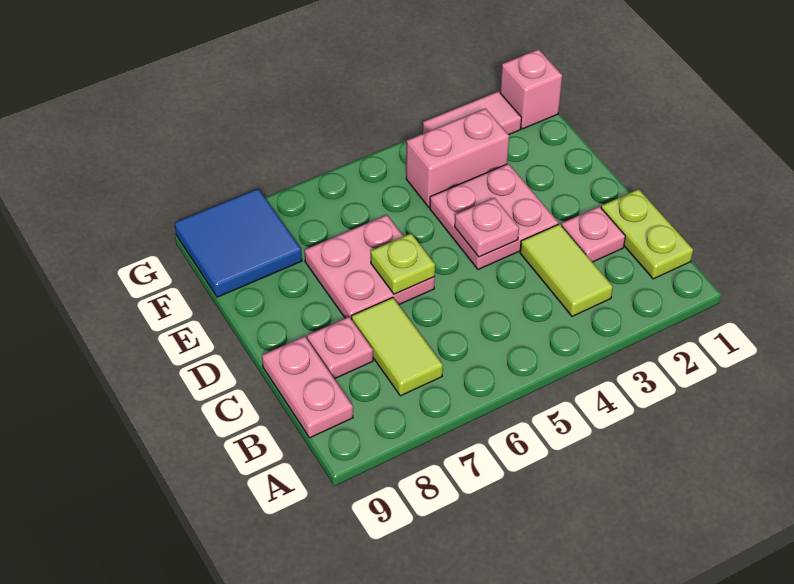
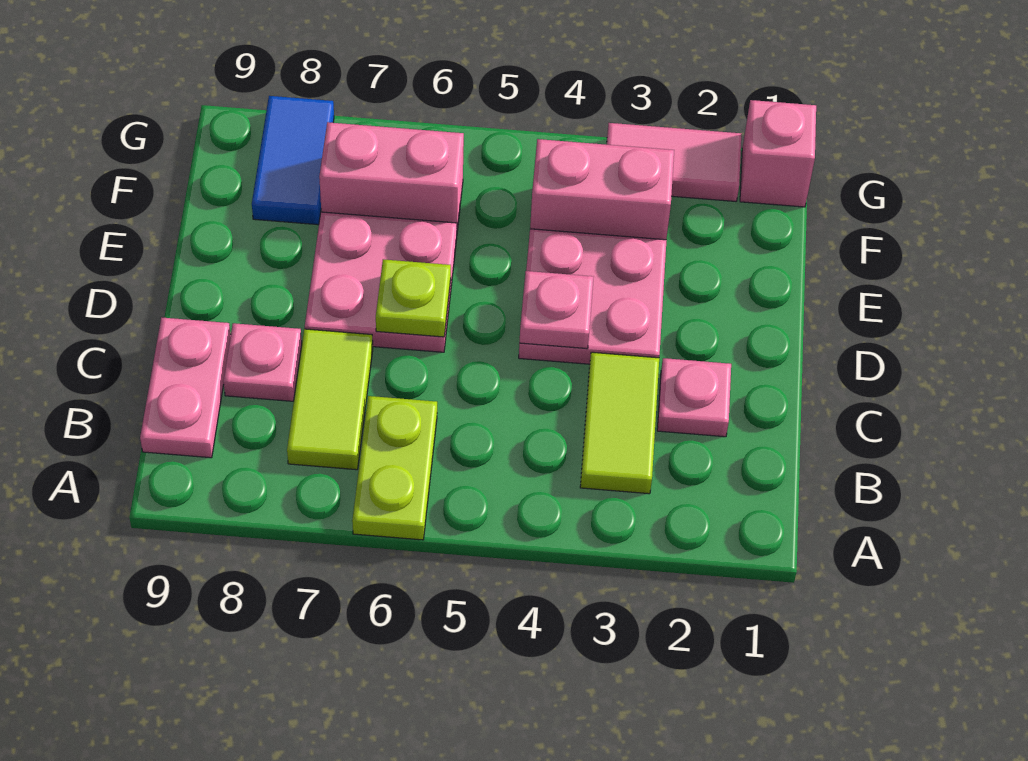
lime 1x2 plate [601,189,693,279] -> lime 1x2 plate moved to [352,396,437,540]
none -> pink 1x2 brick [319,122,464,231]
blue 2x2 tile [175,189,302,297] -> blue 1x2 tile [252,96,334,225]

